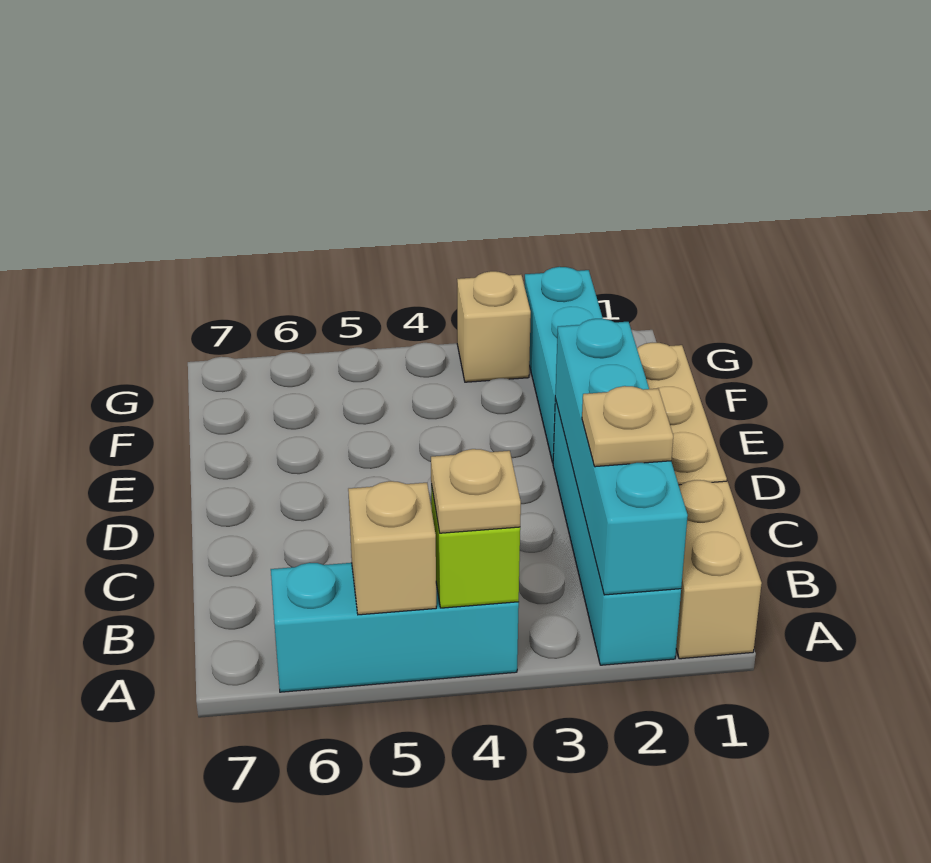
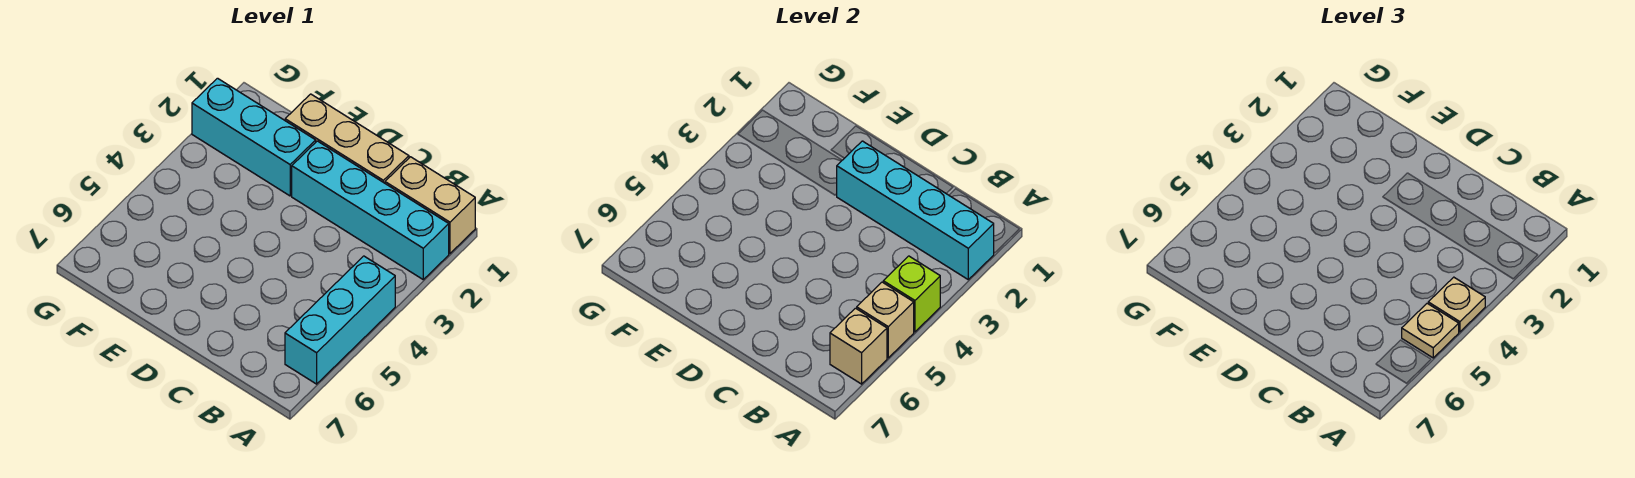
tan 1x1 plate [582,386,673,467] -> tan 1x1 plate moved to [1402,303,1459,358]
tan 1x1 brick [457,271,531,382] -> tan 1x1 brick moved to [830,308,887,384]

